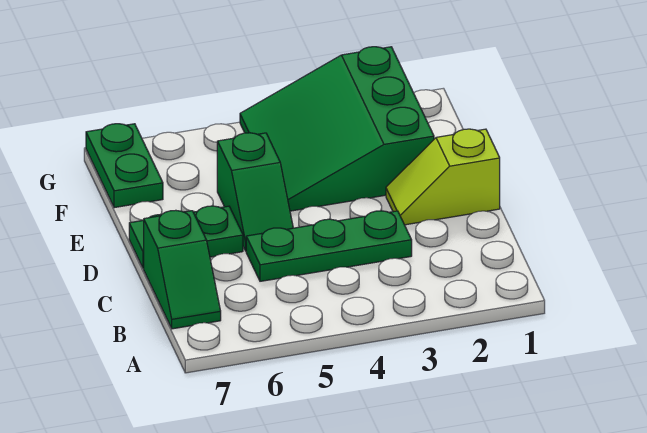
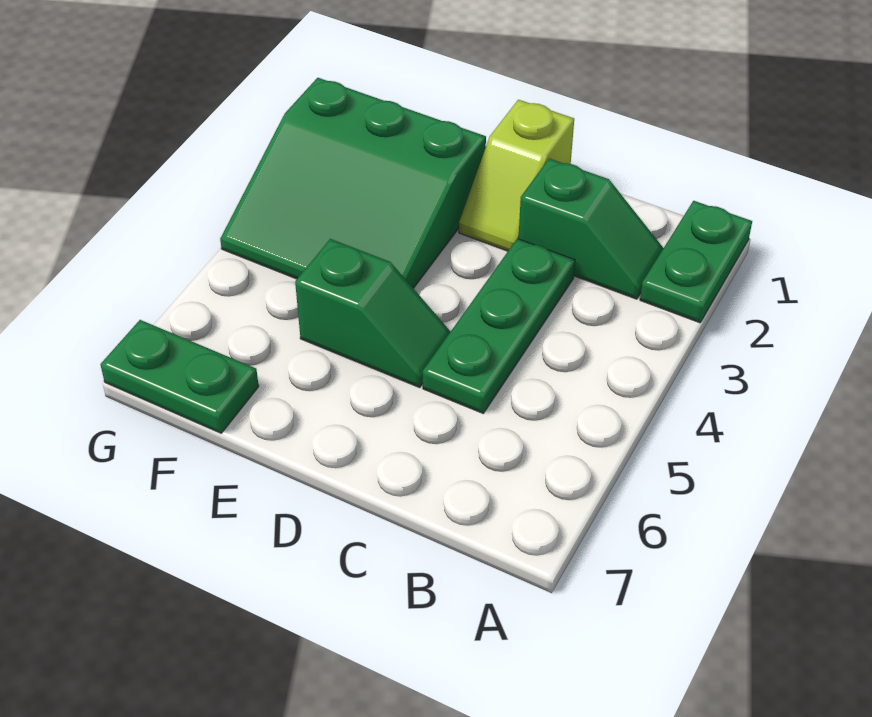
green 1x2 slope [144,210,221,329] -> green 1x2 slope moved to [518,158,663,299]
green 1x2 plate [129,206,243,268] -> green 1x2 plate moved to [640,201,752,323]

